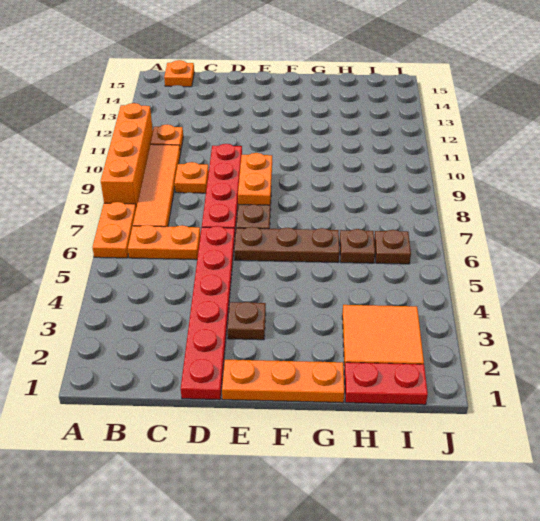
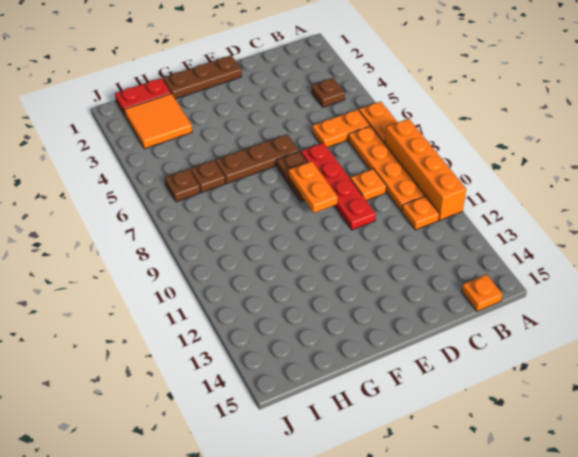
orange 1x4 tile [133,144,180,227] -> orange 1x4 plate [348,126,425,211]
red 1x6 plate [181,226,235,400] -> none
orange 1x3 plate [222,360,344,403] -> brown 1x3 plate [163,56,242,99]
brown 1x1 plate [227,302,266,340] -> brown 1x1 plate moved to [311,78,345,107]

